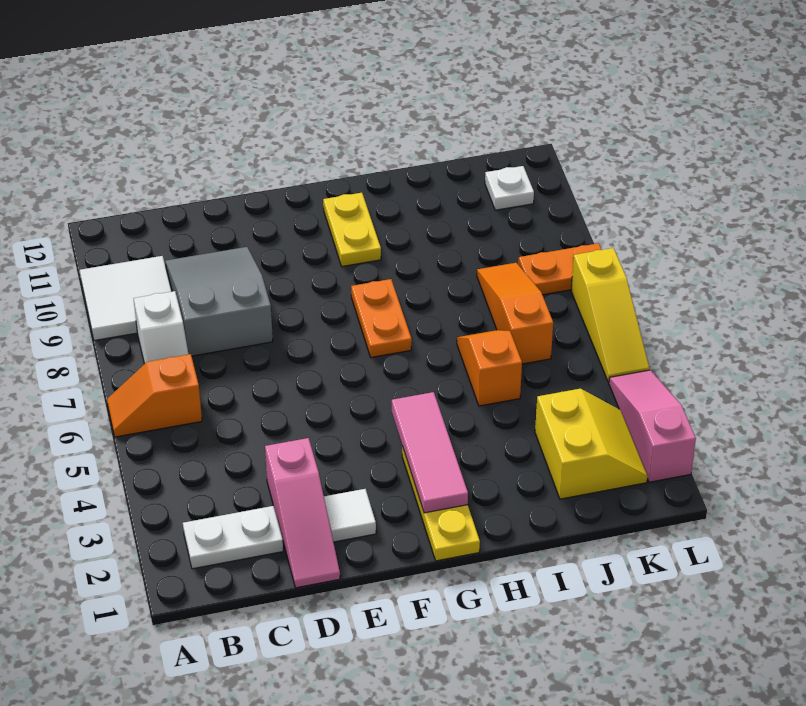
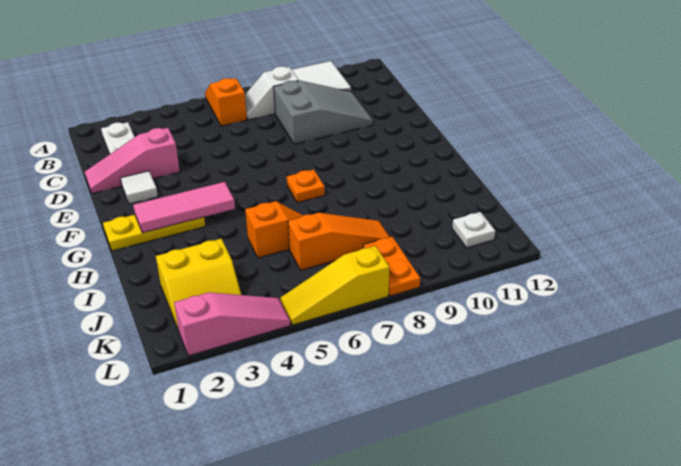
orange 1x2 plate [351,279,412,357] -> orange 1x1 plate [287,169,325,203]
yellow 1x2 plate [323,193,381,266] -> none

